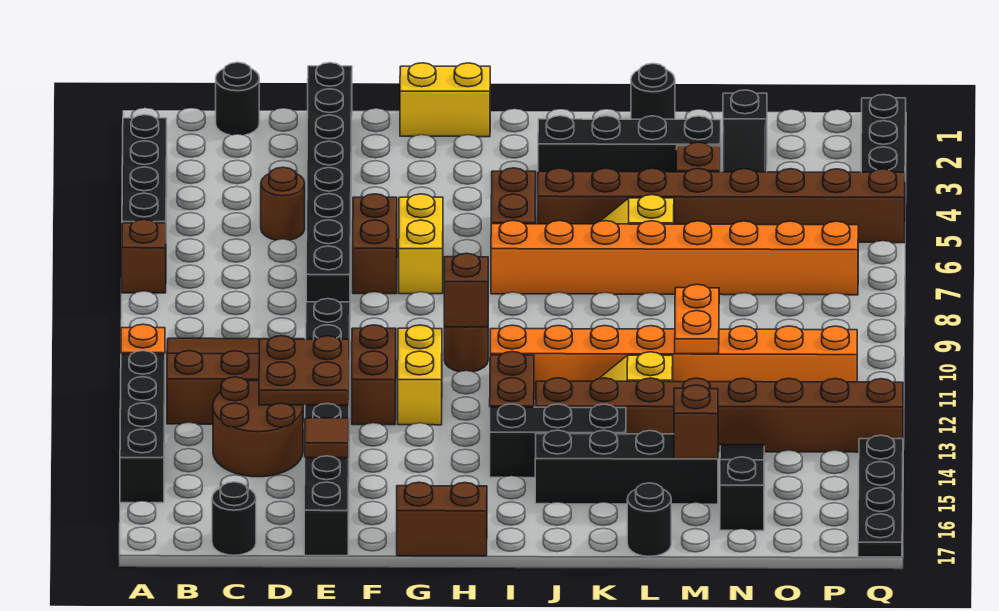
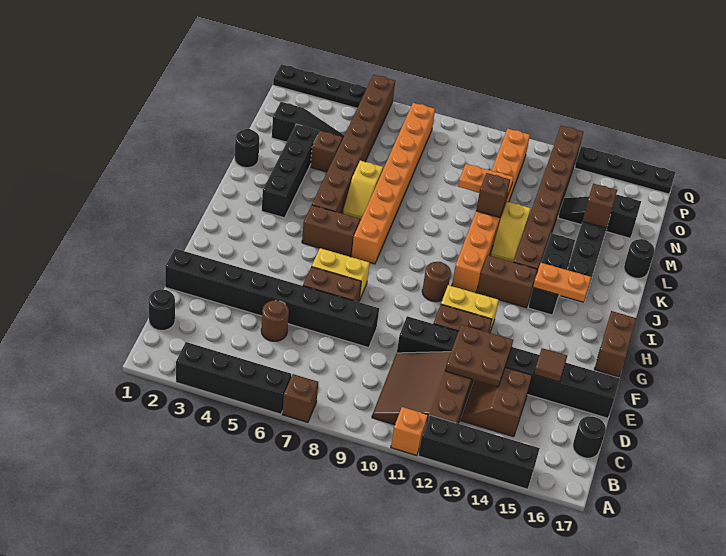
brown 2x2 round brick [213,377,303,477] -> brown 2x2 slope [461,368,532,437]
yellow 1x2 brick [400,63,490,137] -> none
brown 1x1 brick [444,253,488,327] -> brown 1x1 brick moved to [476,173,510,218]
none -> orange 1x2 plate [533,263,591,302]

